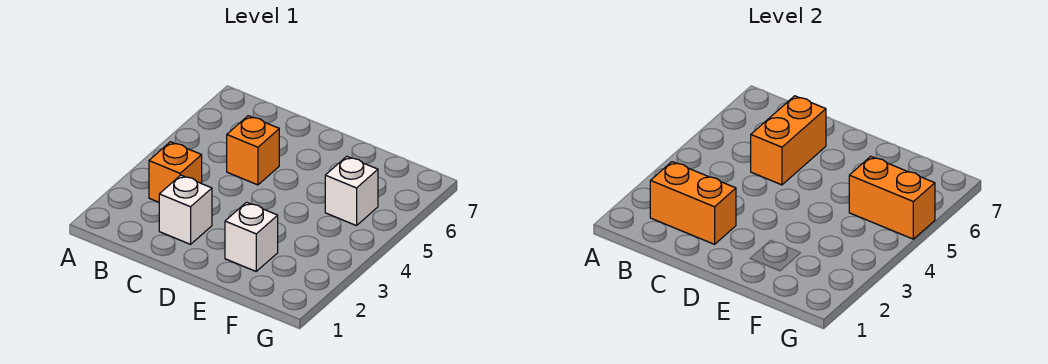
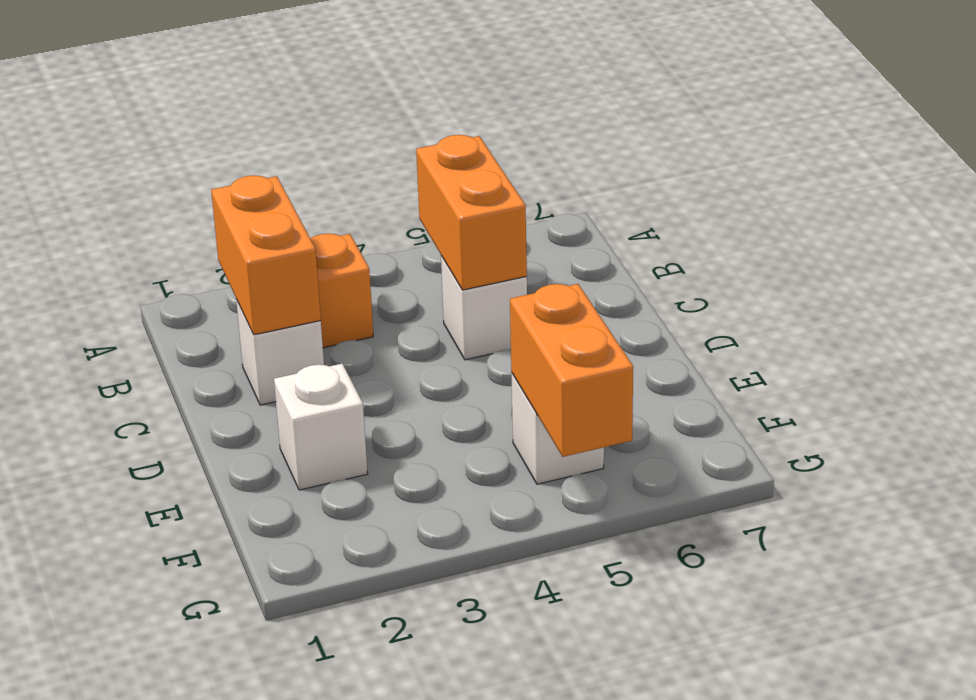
orange 1x1 brick [227,116,279,185] -> white 1x1 brick [441,256,527,360]
orange 1x2 brick [751,96,826,185] -> orange 1x2 brick turned to [416,135,527,290]

